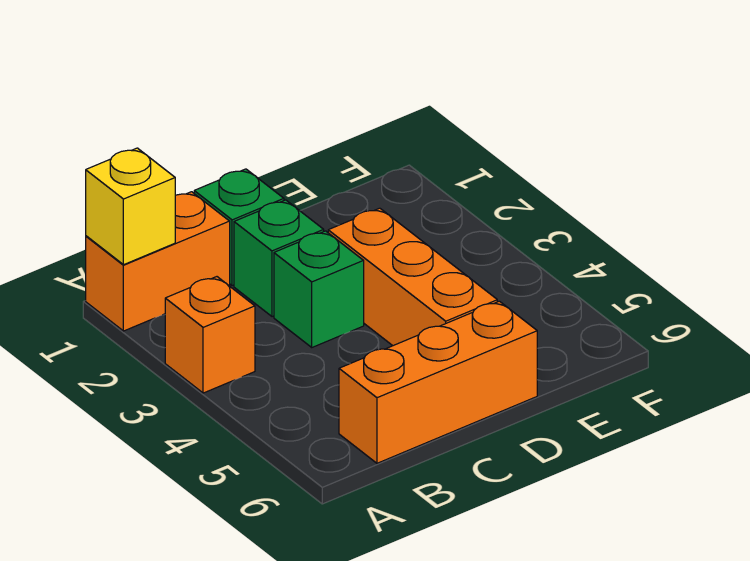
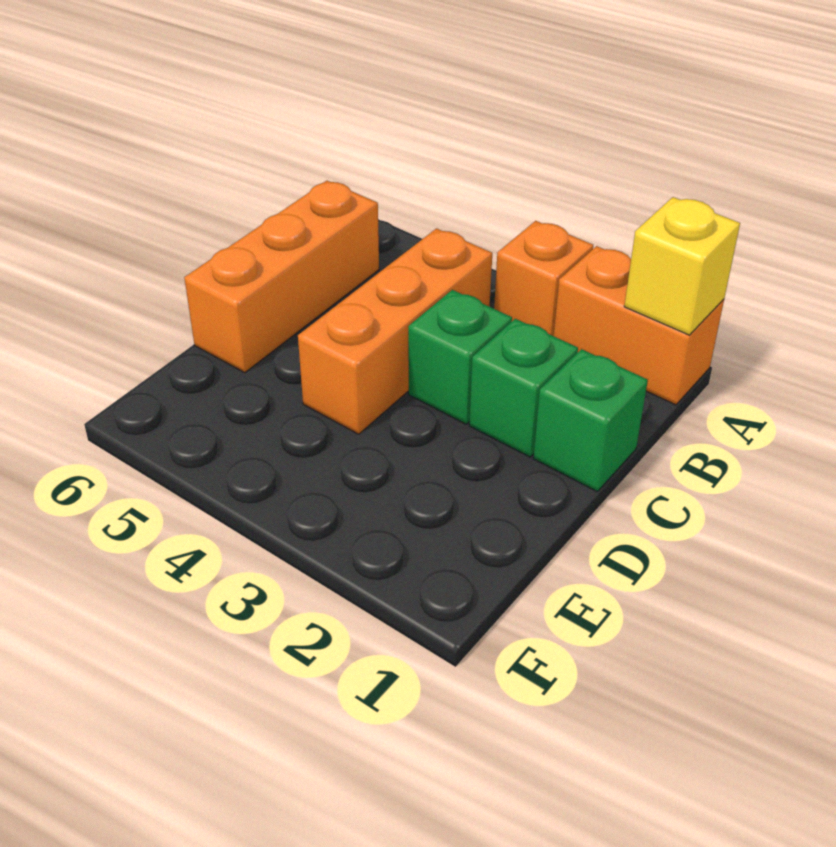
orange 1x2 brick [86,192,230,331] -> orange 1x2 brick turned to [554,246,724,405]
orange 1x3 brick [328,208,497,346] -> orange 1x3 brick turned to [298,228,492,434]

